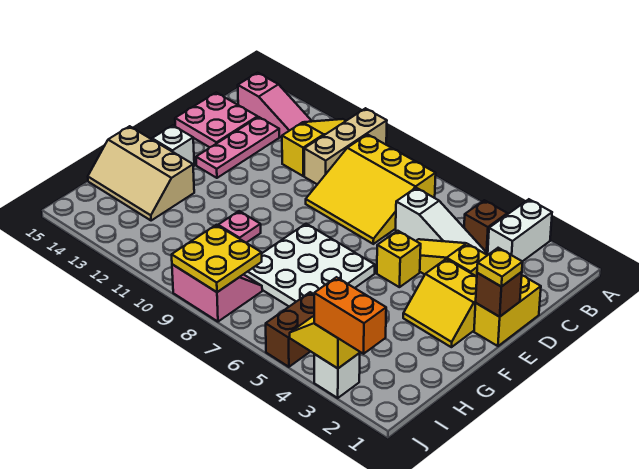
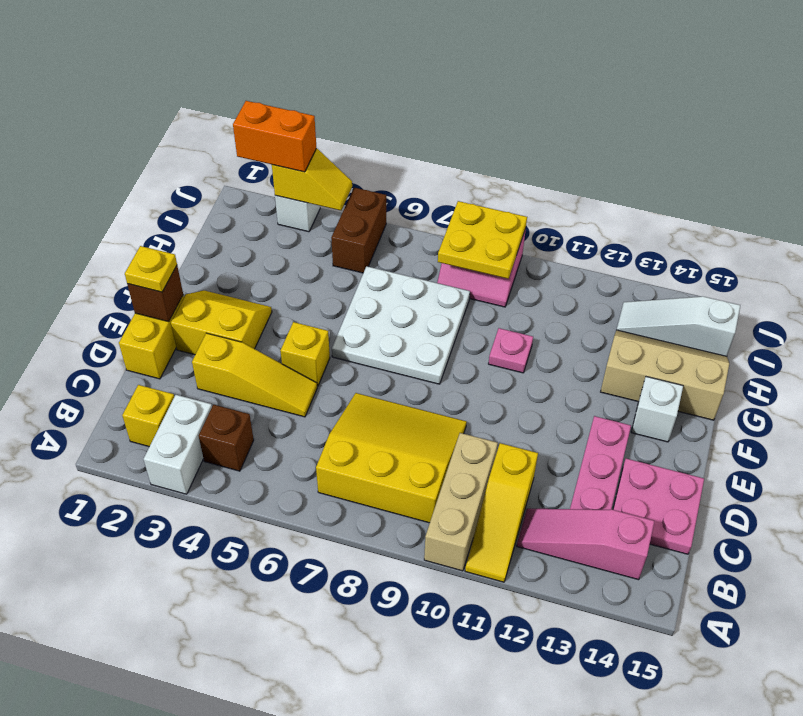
none -> yellow 1x1 brick [122,385,174,447]
white 1x3 slope [396,188,486,254] -> white 1x3 slope moved to [617,296,740,356]

